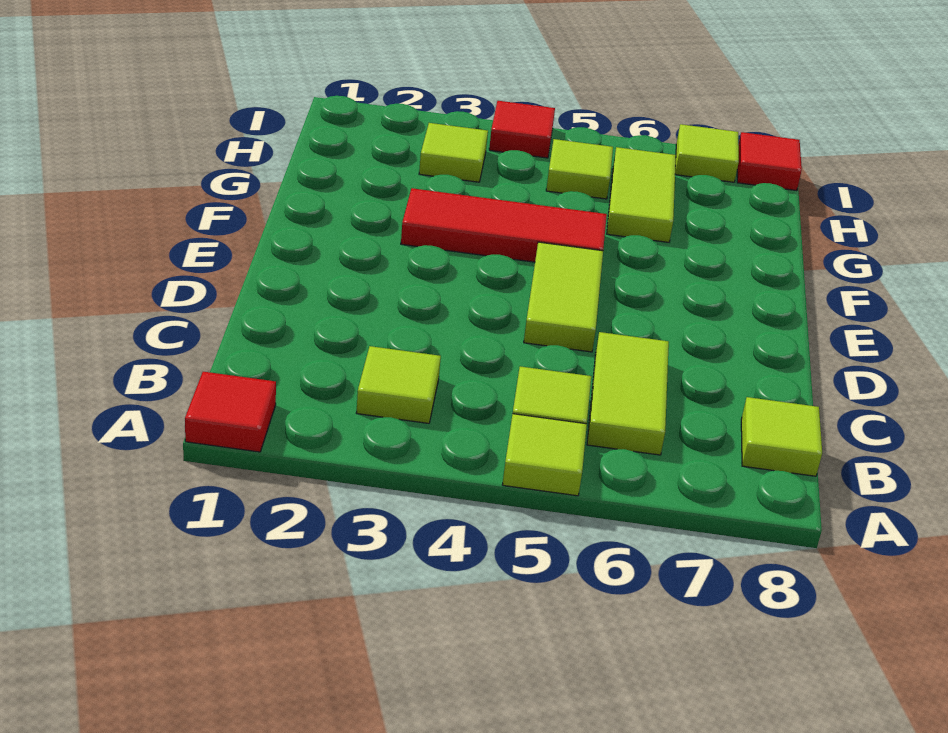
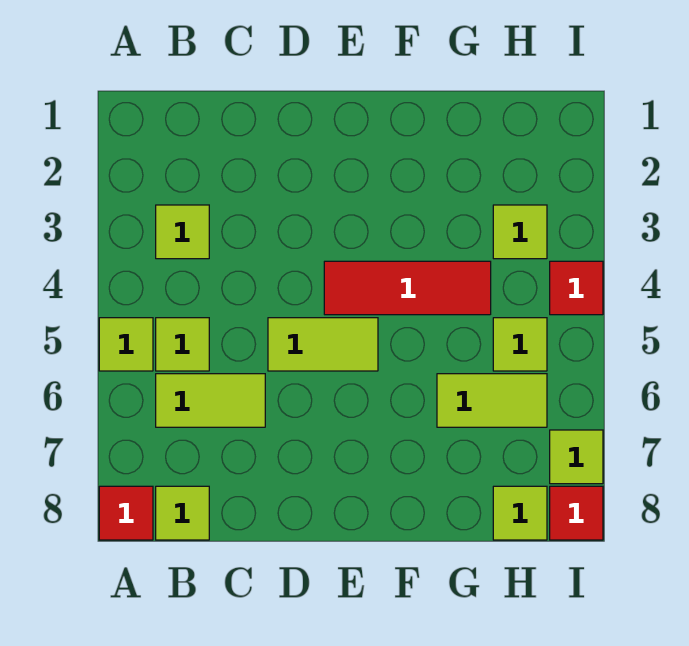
red 1x1 tile [185,372,276,452] -> red 1x1 tile moved to [99,486,153,540]
red 1x3 tile [401,188,607,262] -> red 1x3 tile turned to [324,261,491,315]
none -> lime 1x1 tile [493,486,547,540]

